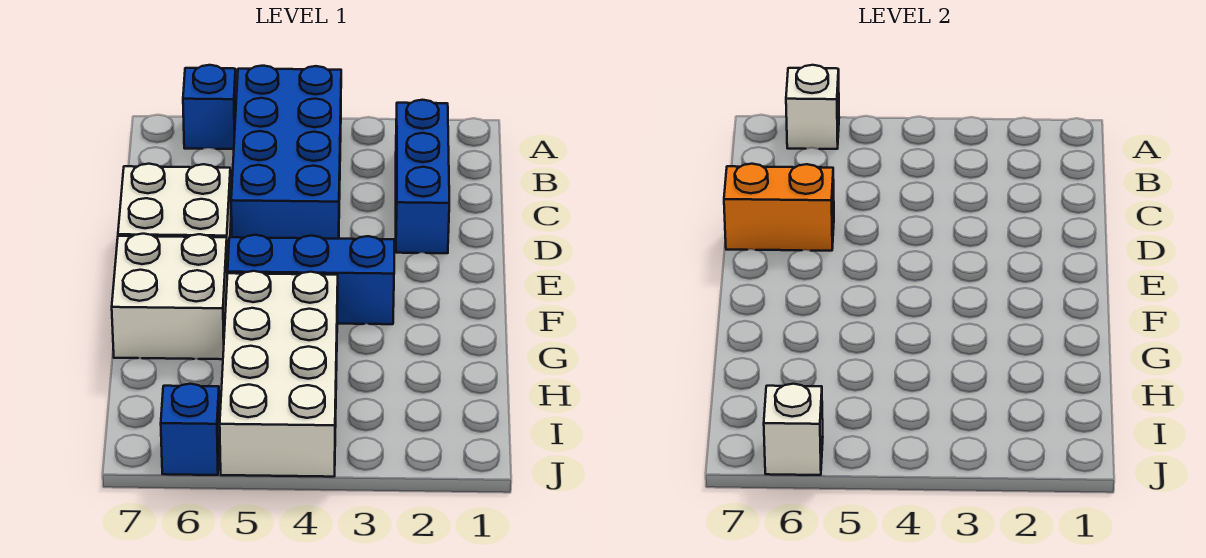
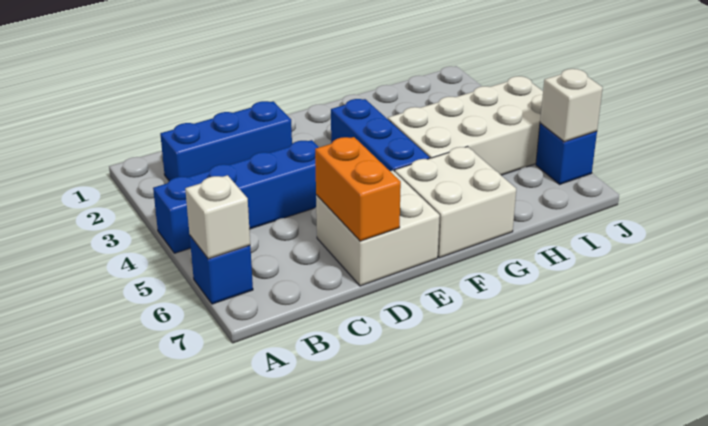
blue 2x4 brick [231,66,341,239] -> blue 1x4 brick [153,140,319,253]

